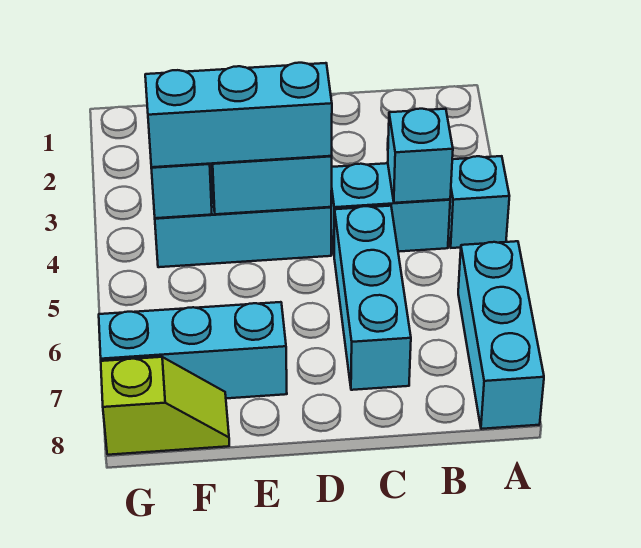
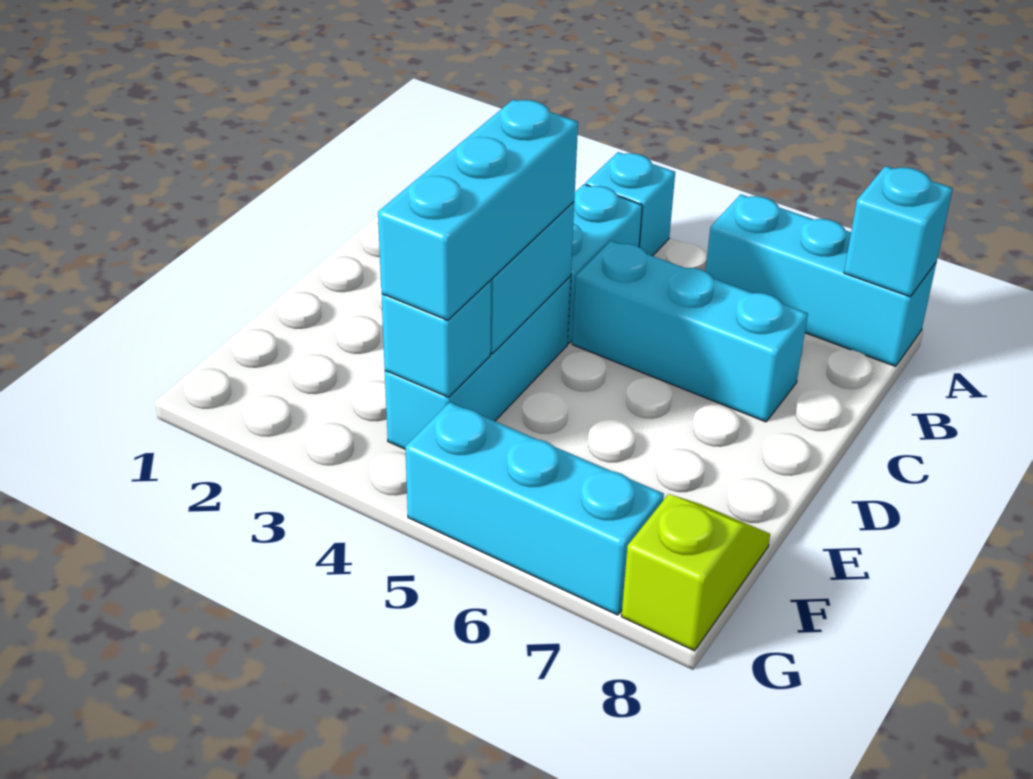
cyan 1x1 brick [388,109,453,203] -> cyan 1x1 brick moved to [844,166,953,297]
cyan 1x3 brick [99,302,287,398] -> cyan 1x3 brick turned to [405,402,664,615]

